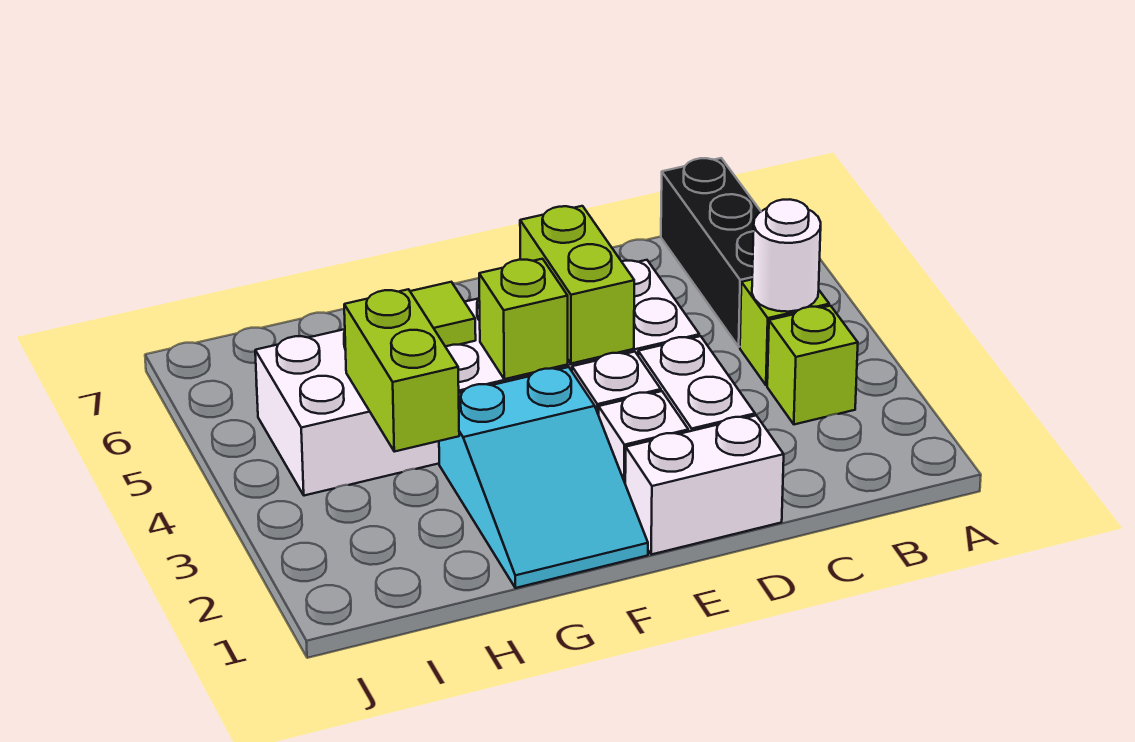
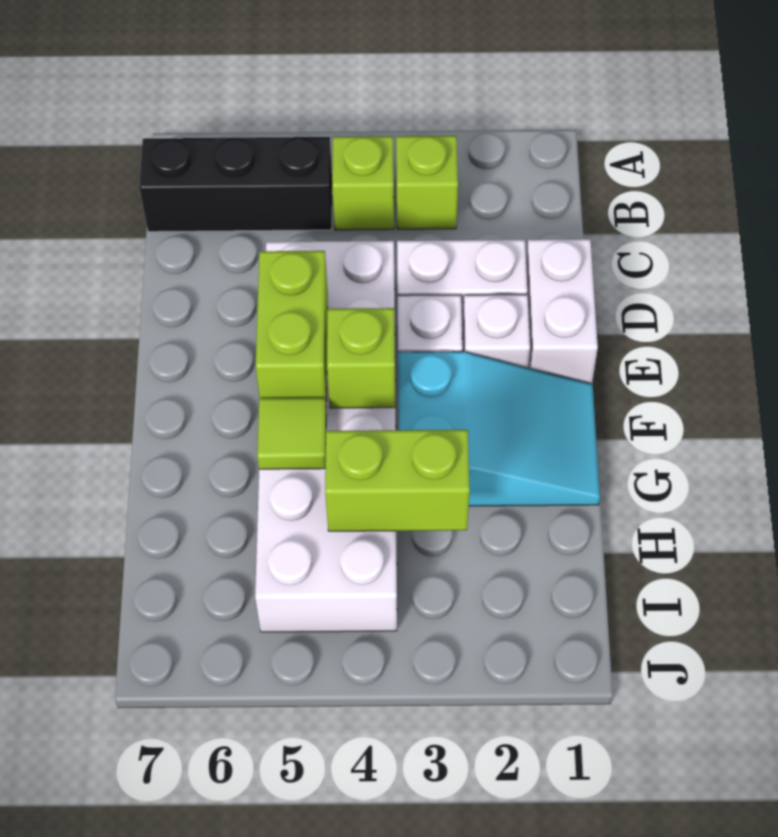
white 1x1 round brick [752,199,821,312] -> none
lime 1x2 brick [520,206,634,364] -> lime 1x2 brick turned to [256,251,328,402]

